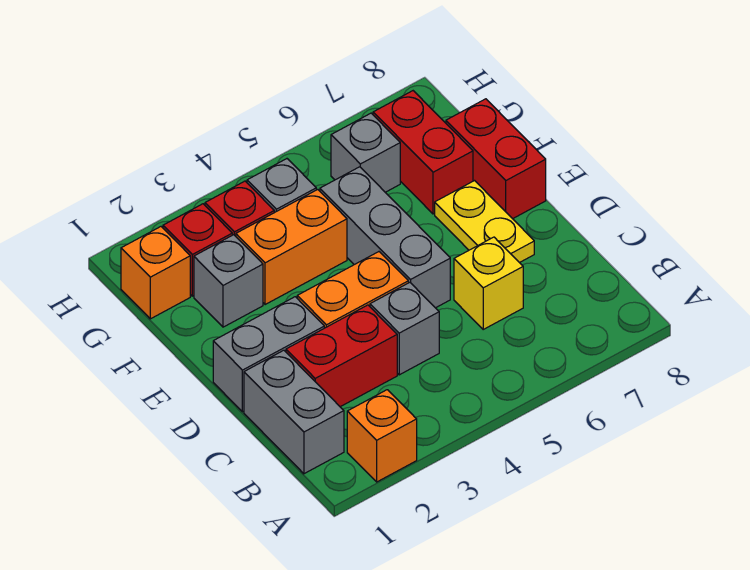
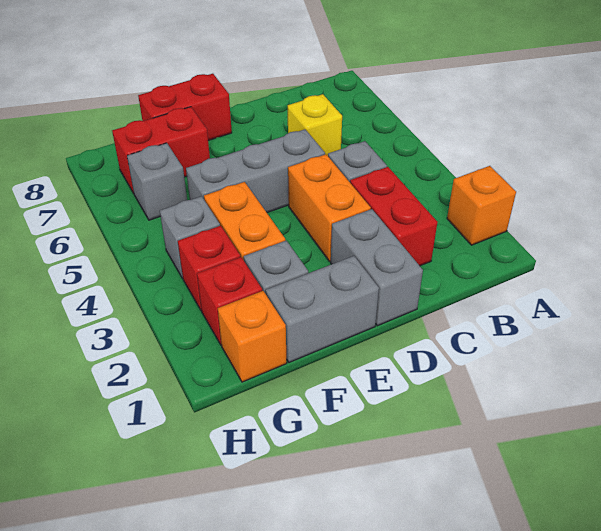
grey 1x2 brick [244,350,344,474] -> grey 1x2 brick moved to [266,256,379,362]
yellow 1x2 plate [435,181,534,263] -> none

